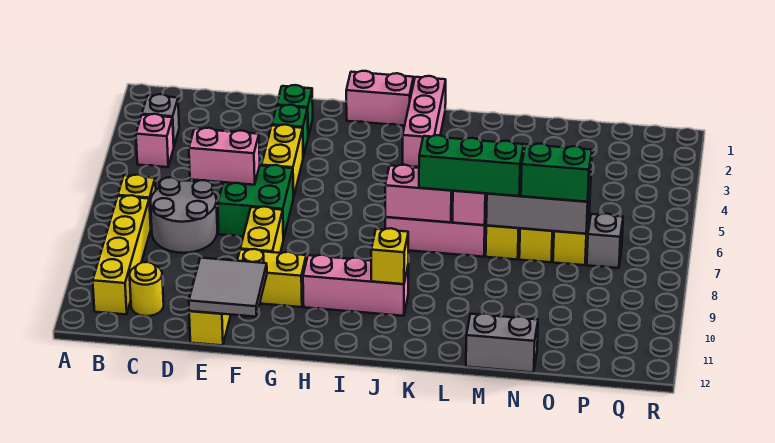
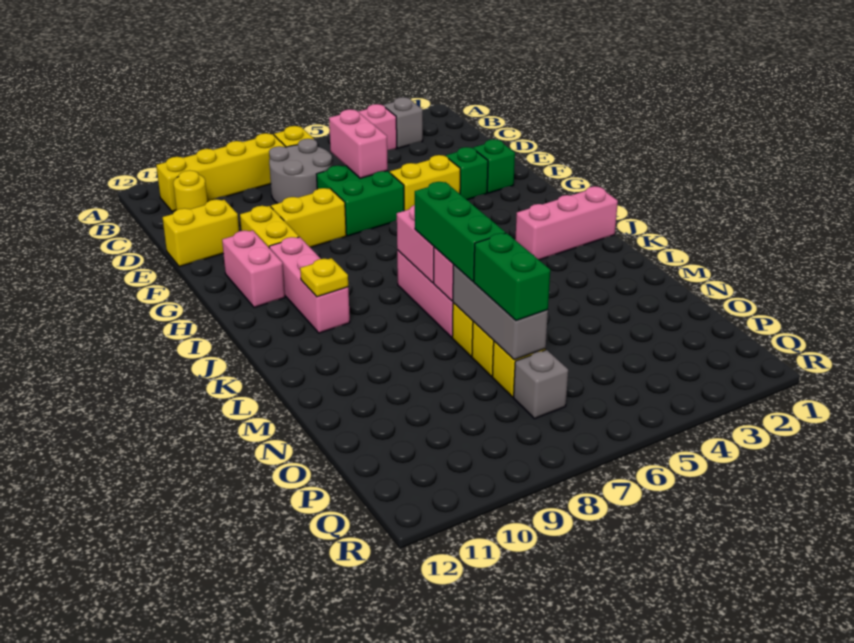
grey 2x2 tile [189,258,267,317] -> none
pink 1x2 brick [346,71,414,126] -> pink 1x2 brick moved to [222,230,285,308]
yellow 1x1 brick [371,228,408,284] -> yellow 1x1 plate [300,258,348,297]
grey 1x2 brick [466,313,538,372] -> none

